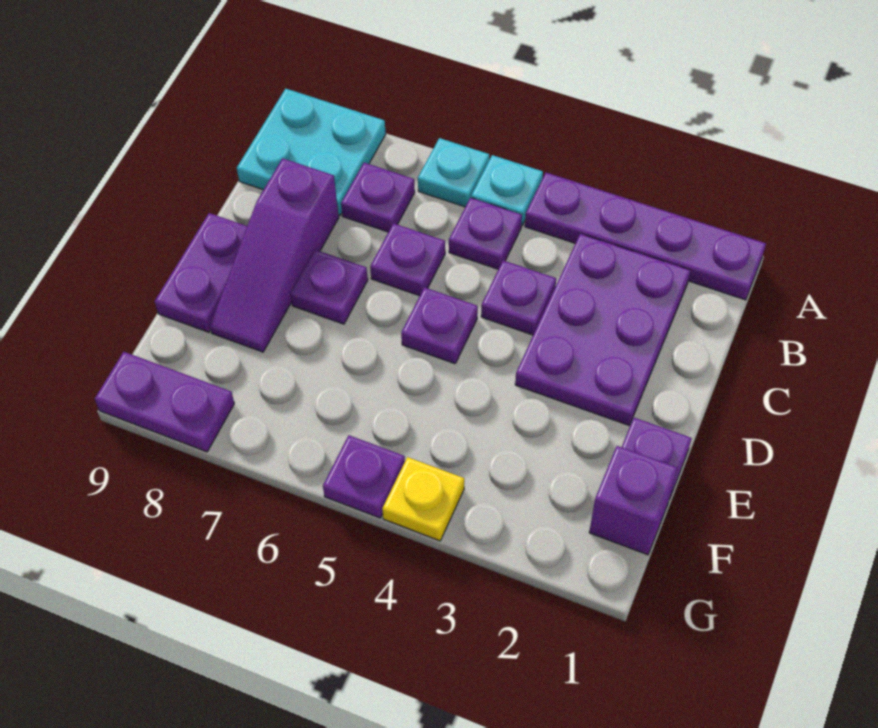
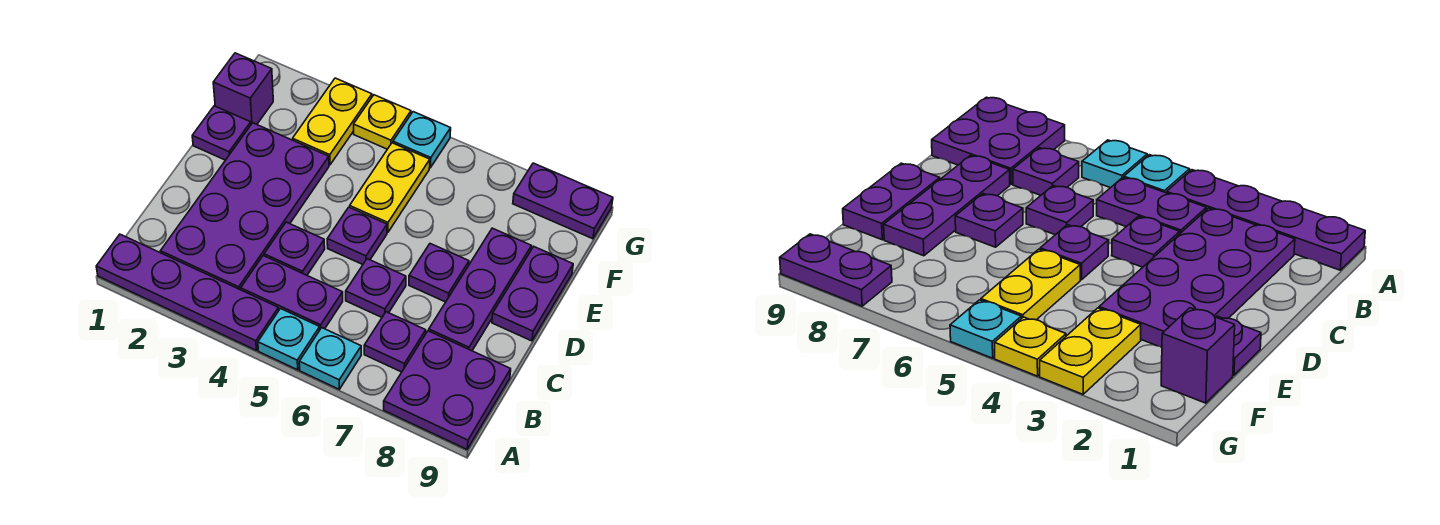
cyan 2x2 plate [237,89,386,216] -> purple 2x2 plate [384,331,511,449]
purple 2x3 plate [515,234,690,425] -> purple 2x4 plate [161,123,329,290]
purple 1x1 plate [449,198,522,269] -> purple 1x2 plate [241,256,343,329]
purple 1x3 slope [210,158,339,352] -> purple 1x3 plate [429,228,531,351]
none -> yellow 1x2 plate [350,143,430,233]
none -> yellow 1x2 plate [293,78,372,165]
purple 1x1 plate [323,435,405,518] -> cyan 1x1 plate [393,112,451,168]

